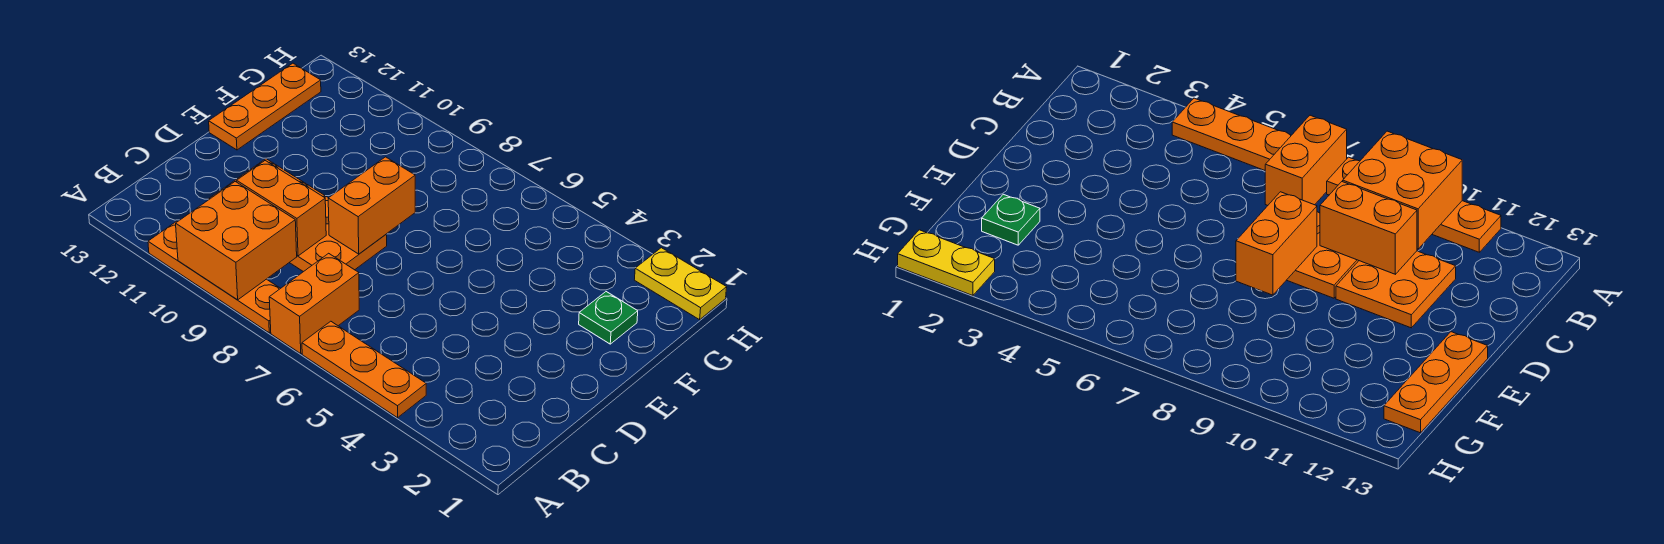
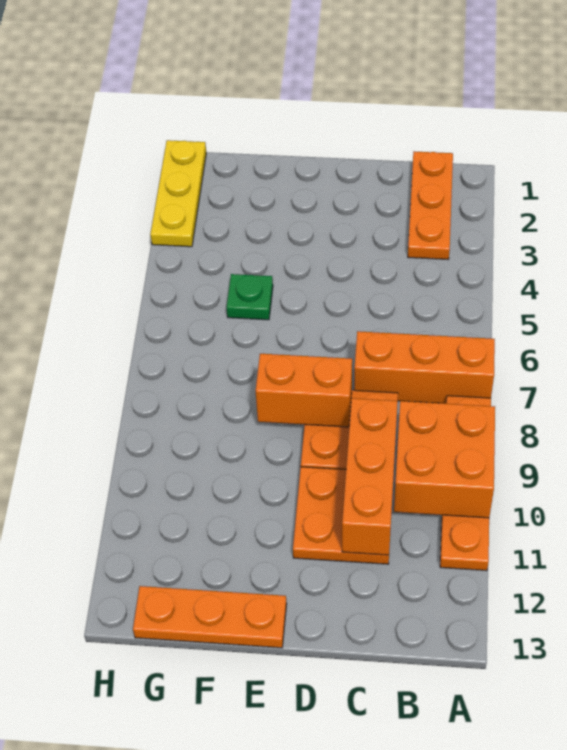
orange 1x3 plate [302,321,426,418] -> orange 1x3 plate moved to [408,151,453,259]
orange 1x2 brick [269,253,359,354] -> orange 1x3 brick [354,331,495,404]
orange 1x2 brick [237,161,326,256] -> orange 1x3 brick [342,398,398,555]
green 1x1 plate [579,292,638,344] -> green 1x1 plate moved to [227,274,273,320]
yellow 1x2 plate [635,248,727,320] -> yellow 1x3 plate [150,140,206,247]

